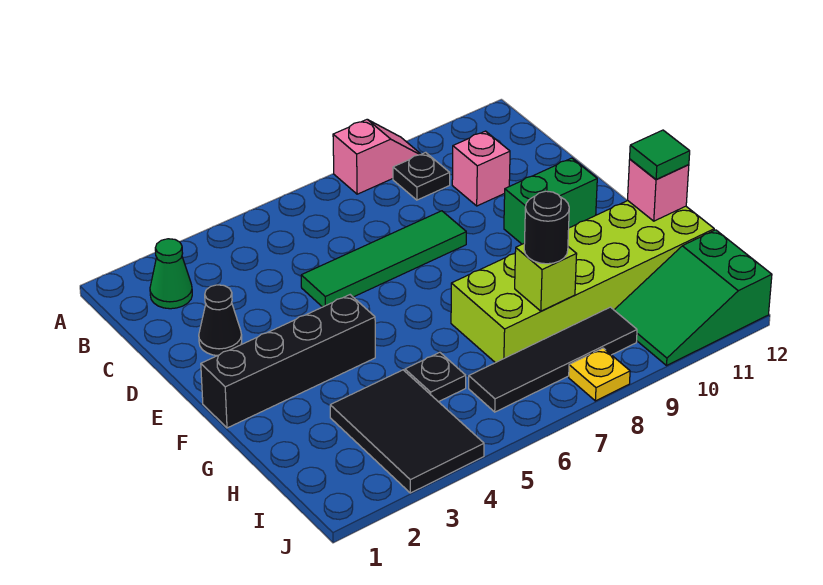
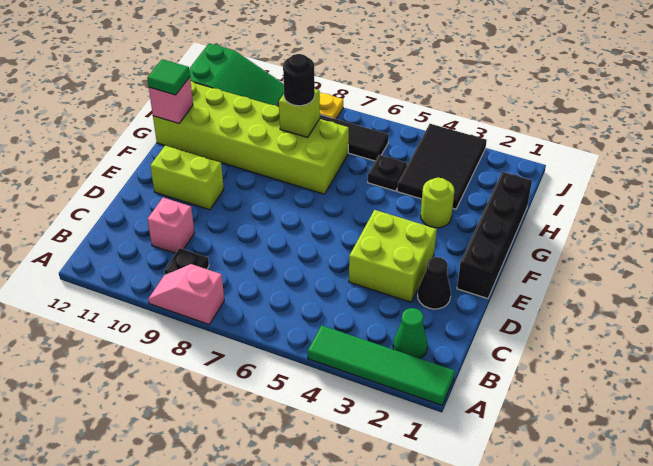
none -> lime 2x2 brick [349,210,437,302]
green 1x4 tile [301,211,466,307] -> green 1x4 tile moved to [308,325,455,405]
green 1x2 brick [504,158,597,244] -> lime 1x2 brick [150,146,224,210]
black 1x4 brick [201,295,375,428] -> black 1x4 brick turned to [457,172,532,299]
none -> lime 1x1 round brick [421,178,455,228]

